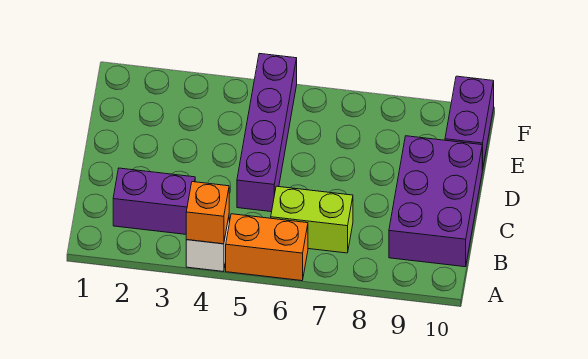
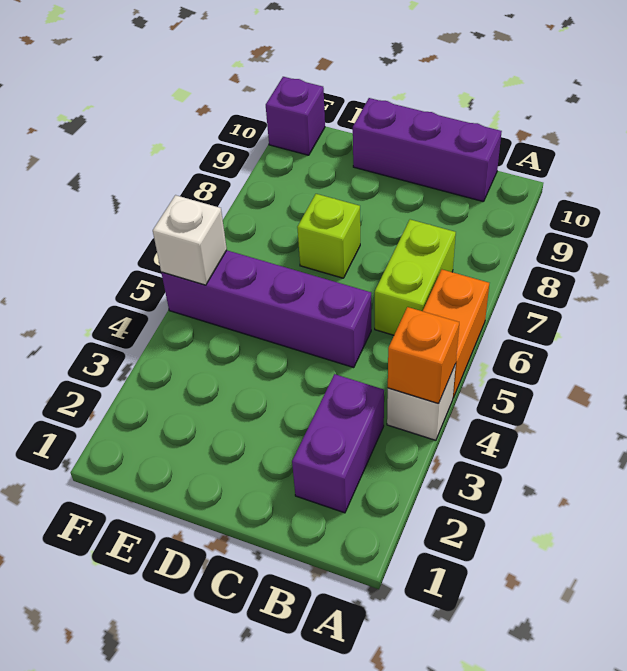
purple 2x3 brick [389,136,482,267] -> purple 1x3 brick [353,98,502,202]
none -> lime 1x1 brick [297,194,360,278]
purple 1x2 brick [445,76,494,170] -> purple 1x1 brick [266,77,325,155]
none -> white 1x1 brick [153,195,227,285]

